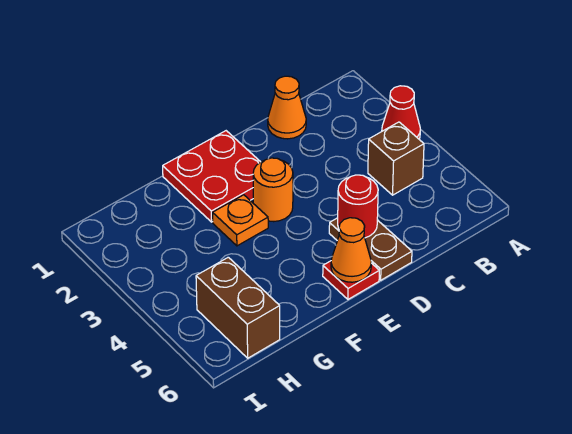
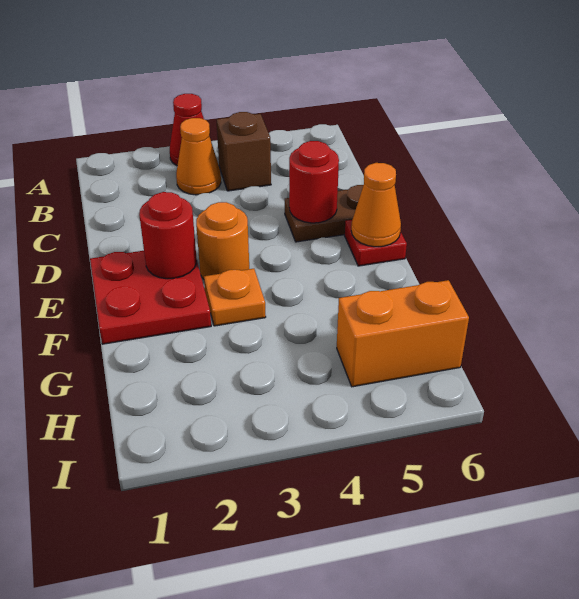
orange 1x1 cone [268,76,306,139] -> orange 1x1 cone moved to [176,118,221,195]
none -> red 1x1 round brick [139,192,197,279]
brown 1x2 brick [196,257,280,358] -> orange 1x2 brick [337,280,469,387]

